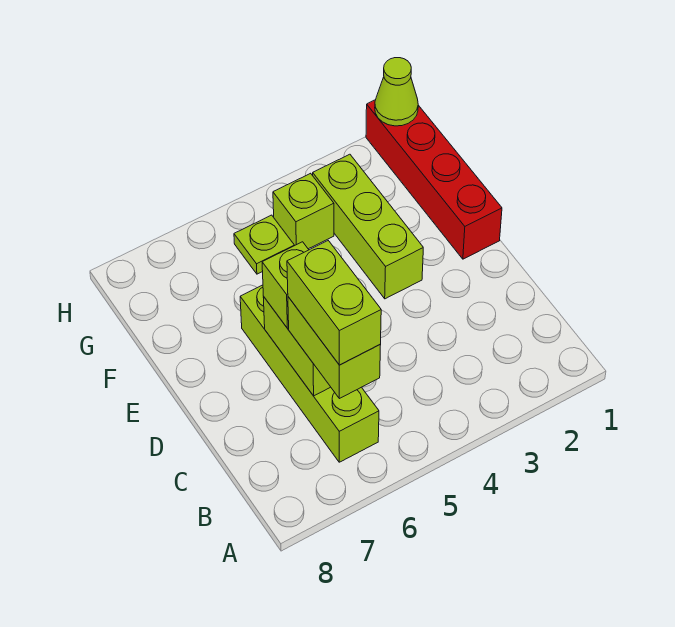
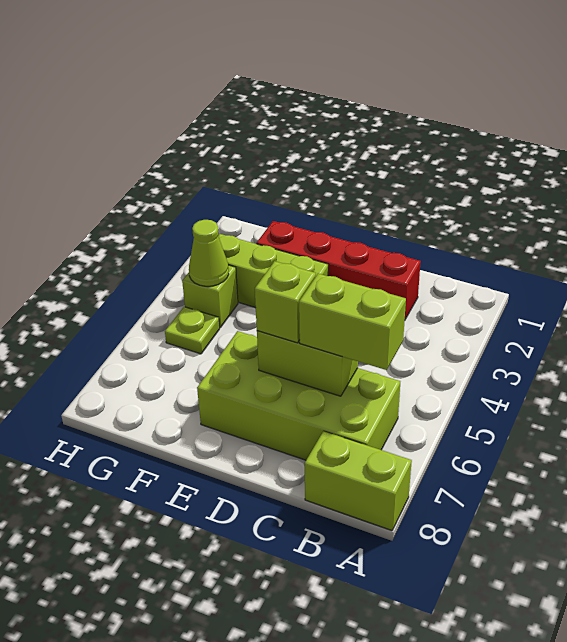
lime 1x4 brick [240,285,379,462] -> lime 2x4 brick [197,331,400,460]
lime 1x2 brick [287,241,381,365] -> lime 1x2 brick moved to [305,431,412,531]
red 1x4 brick [366,100,502,259] -> red 1x4 brick moved to [257,221,421,319]
lime 1x1 cone [375,58,418,126] -> lime 1x1 cone moved to [189,220,229,286]

